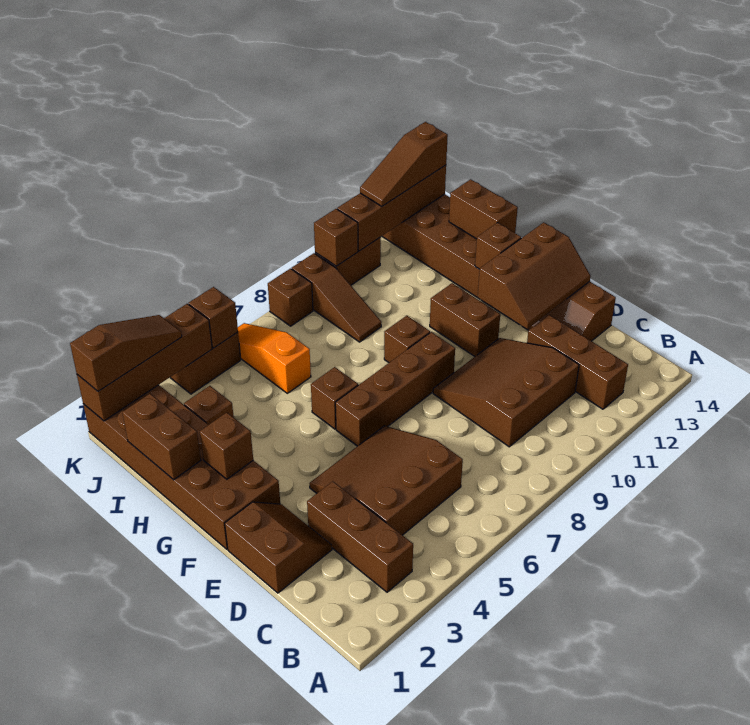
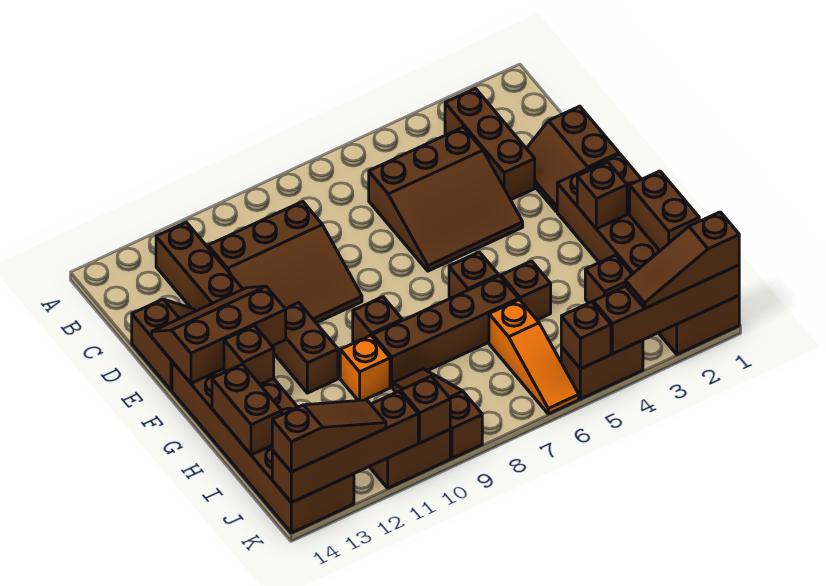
brown 1x4 brick [335,332,455,446] -> brown 1x4 brick moved to [373,276,519,387]
none -> orange 1x1 brick [340,335,390,401]
brown 1x1 brick [268,269,313,326] -> brown 1x1 brick moved to [501,261,551,320]

